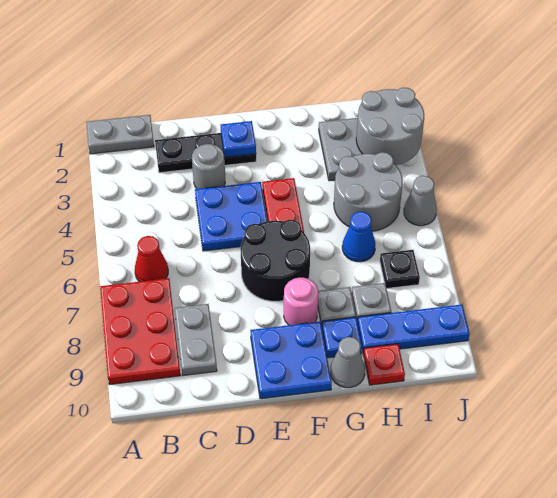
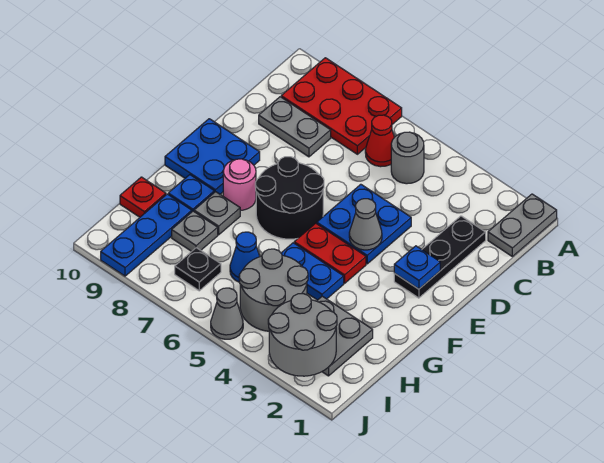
grey 1x1 round brick [192,144,225,189] -> grey 1x1 round brick moved to [391,132,424,184]
none -> blue 1x2 plate [281,243,344,300]
grey 1x1 cone [330,337,365,388] -> grey 1x1 cone moved to [349,199,382,250]

